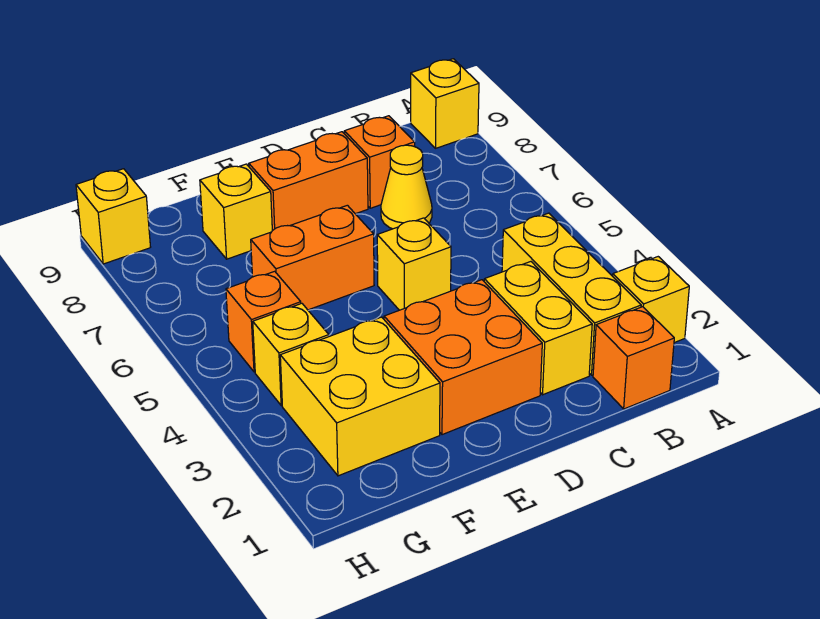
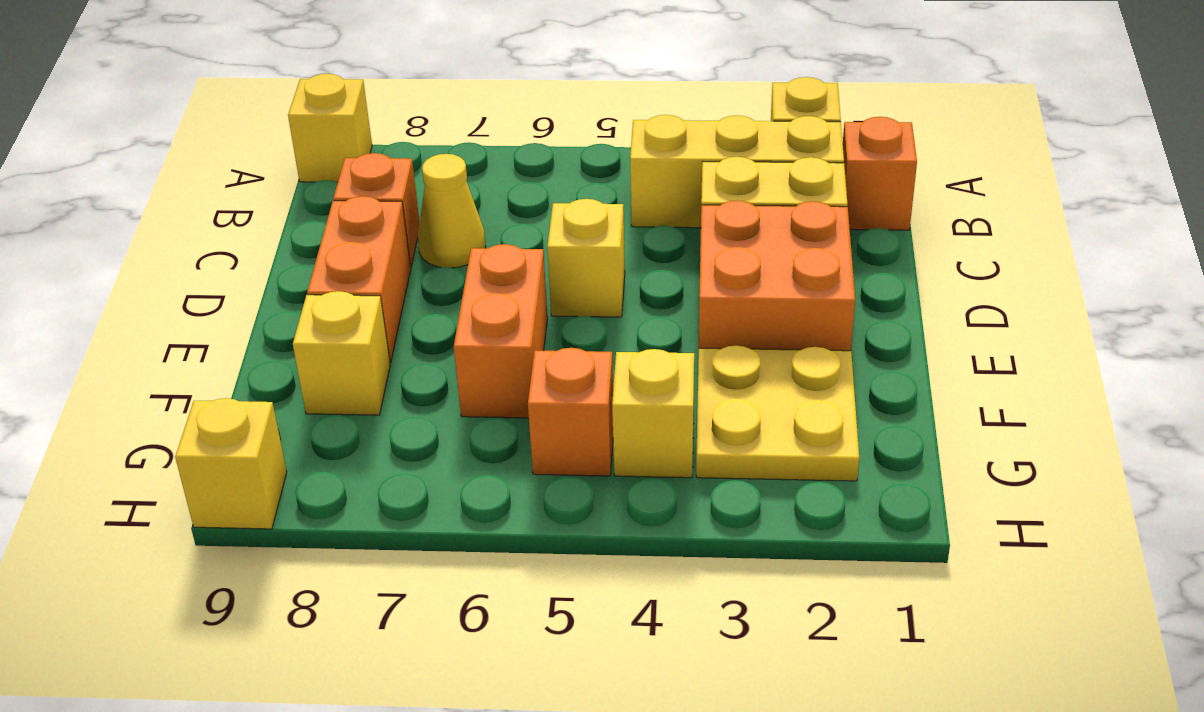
yellow 2x2 brick [280,317,440,476] -> yellow 2x2 plate [696,345,859,481]

